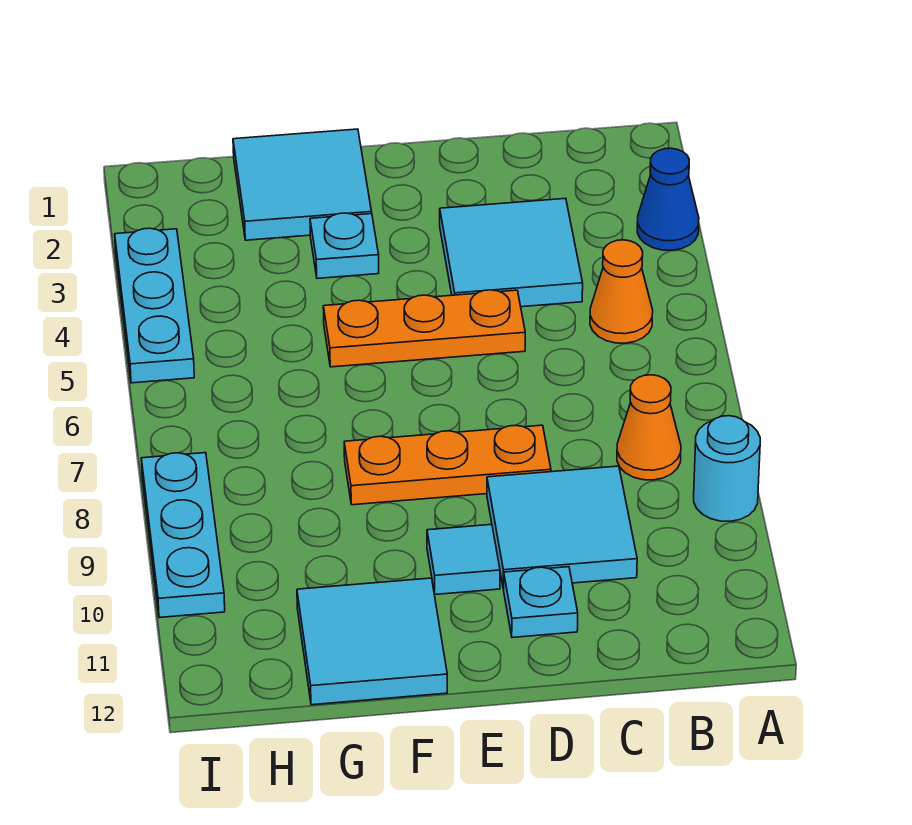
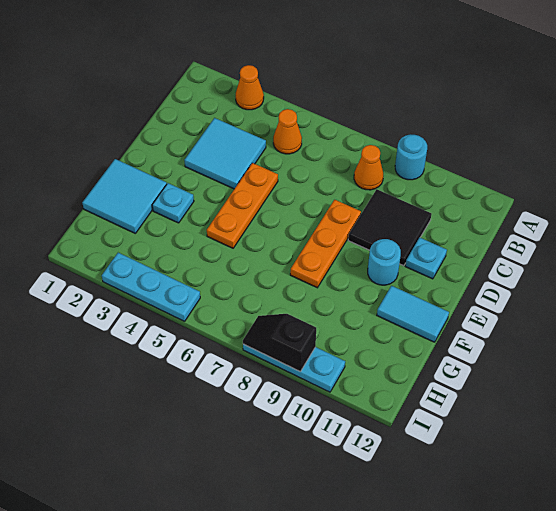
blue 1x1 cone [637,148,699,250] -> orange 1x1 cone [236,65,264,110]
cyan 2x2 tile [487,466,637,589] -> black 2x2 tile [348,189,432,266]
cyan 1x1 tile [427,524,500,595] -> cyan 1x1 round brick [368,239,401,285]
cyan 2x2 tile [297,578,447,705] -> cyan 1x2 tile [377,286,449,342]
none -> black 1x2 slope [243,314,316,372]

